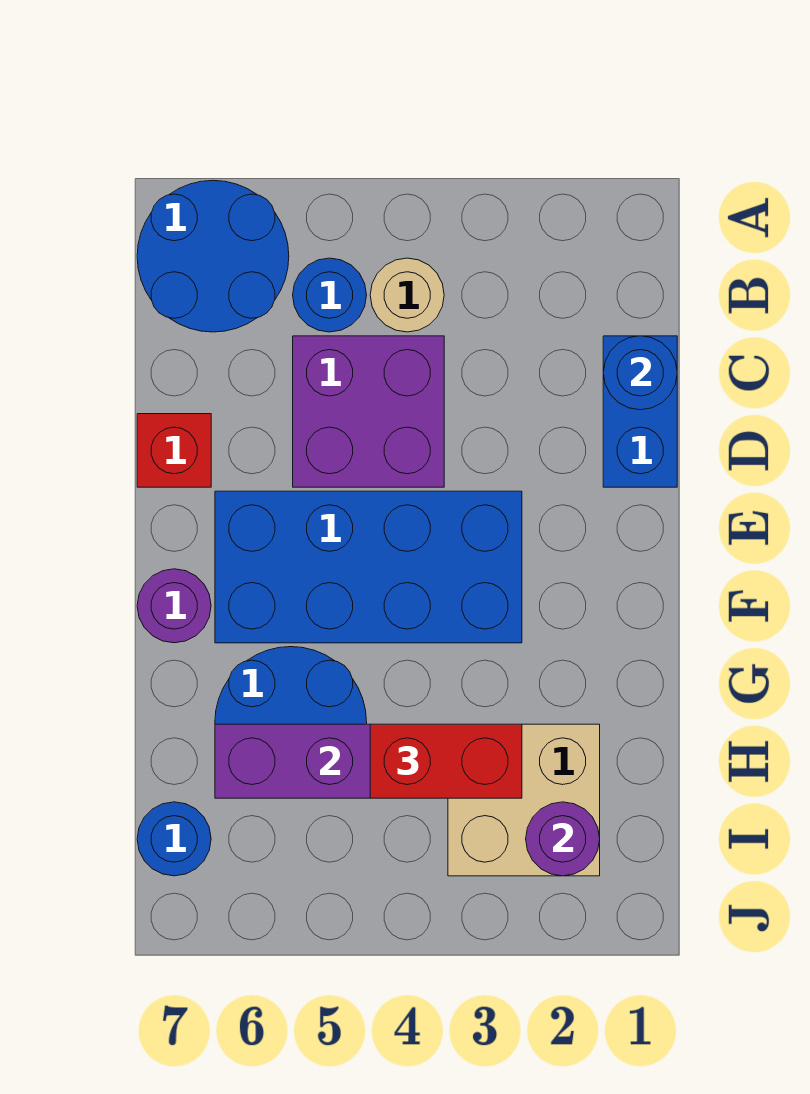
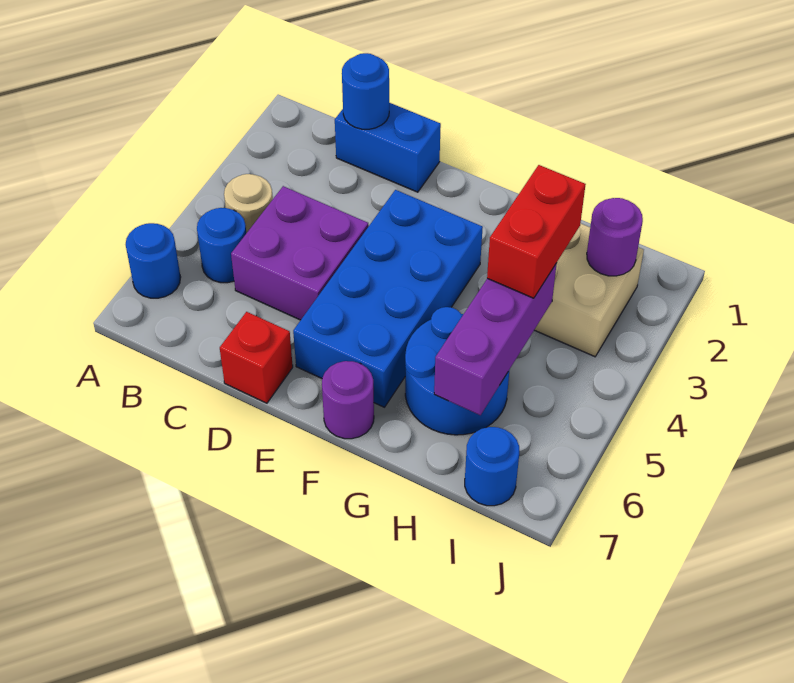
blue 2x2 round brick [137,180,289,332] -> blue 1x1 round brick [126,223,181,298]

